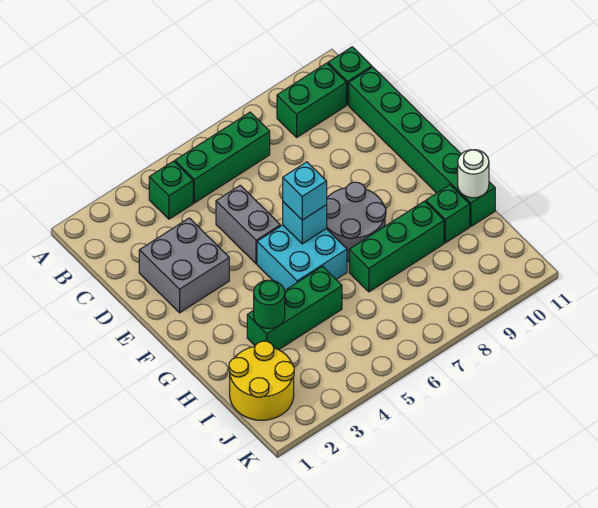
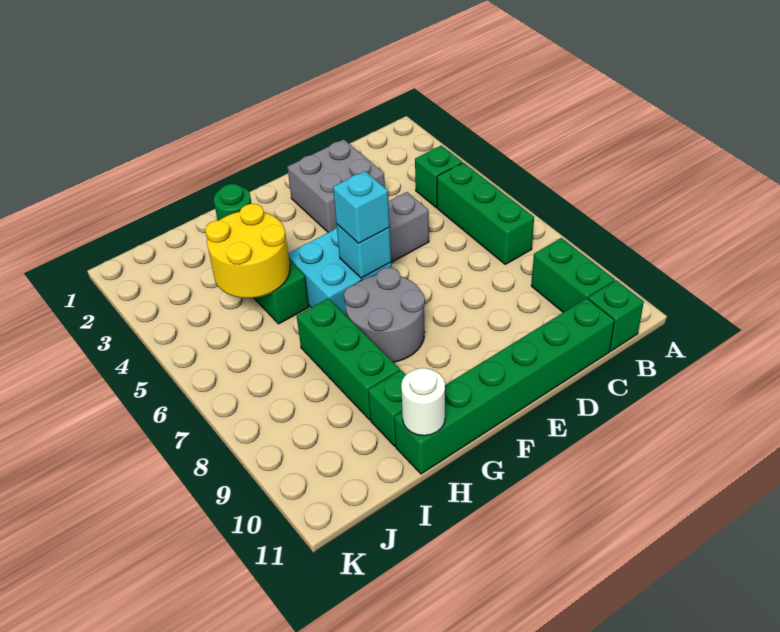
yellow 2x2 round brick [229,341,294,420] -> yellow 2x2 round brick moved to [205,204,290,298]

